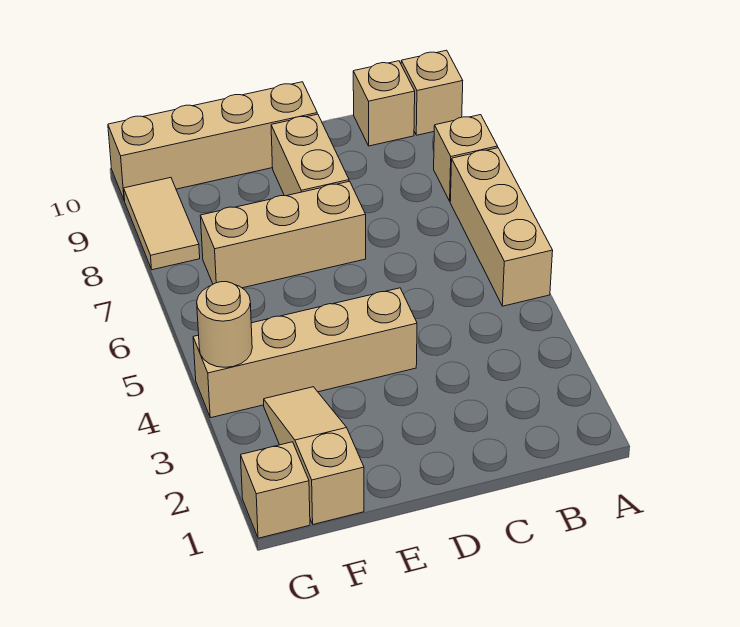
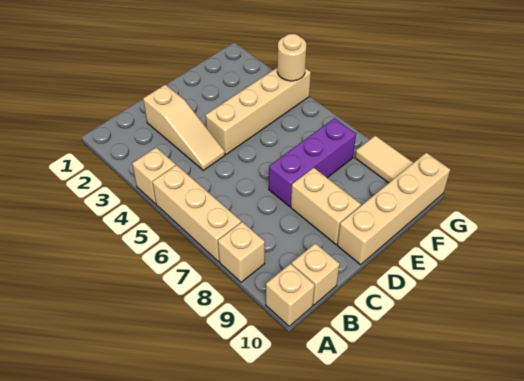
tan 1x3 brick [200,181,366,288] -> purple 1x3 brick [269,118,356,206]
tan 1x3 slope [264,387,364,524] -> tan 1x3 slope moved to [143,85,225,170]
tan 1x1 brick [241,442,310,538] -> tan 1x1 brick moved to [132,148,176,204]

